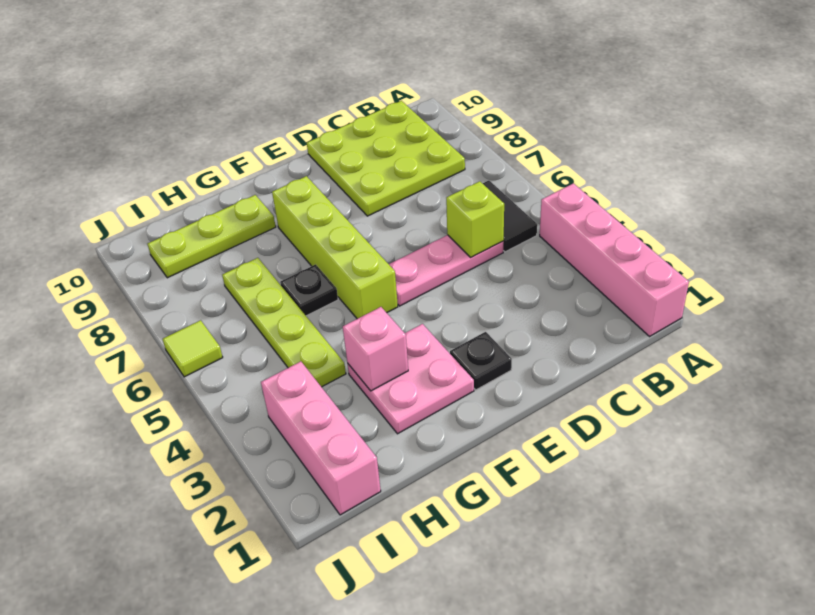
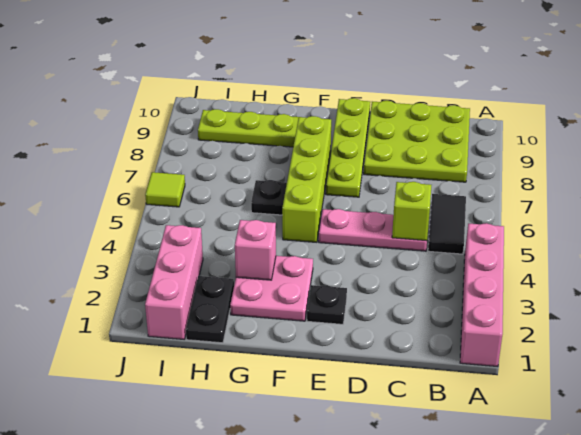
none -> black 1x2 plate [186,276,234,343]
lime 1x4 plate [222,258,346,387] -> lime 1x4 plate moved to [326,98,370,197]

